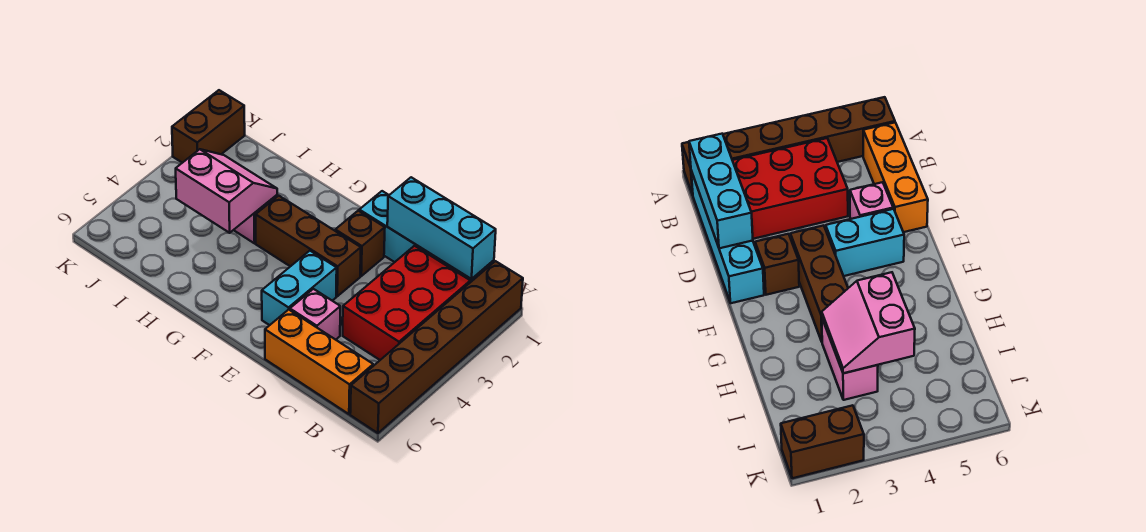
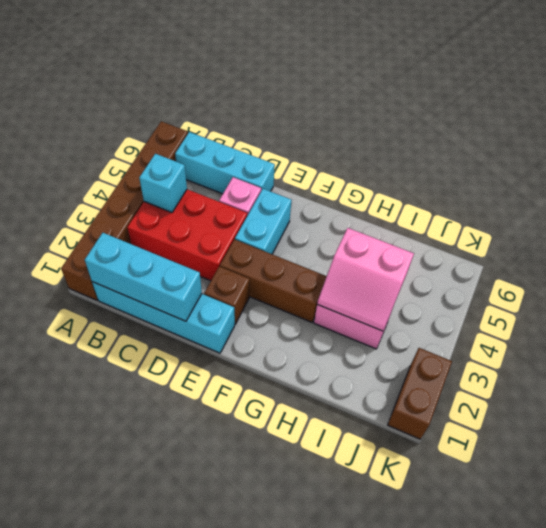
red 2x3 brick [343,246,470,360] -> red 2x3 brick turned to [127,189,247,281]
none -> cyan 1x1 brick [139,154,187,212]
orange 1x3 brick [265,310,373,414] -> cyan 1x3 brick [175,132,275,194]

